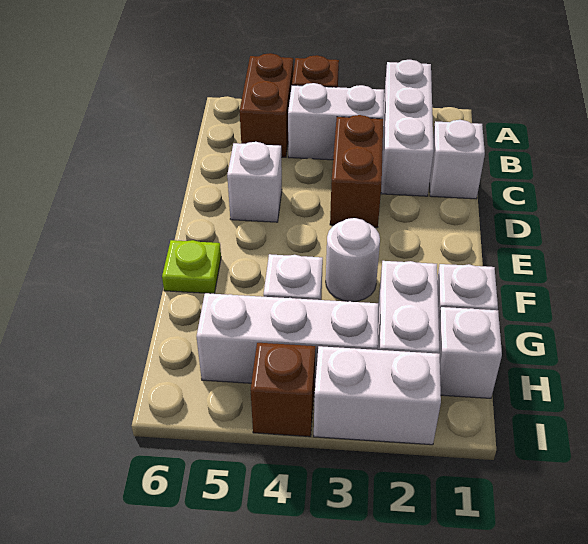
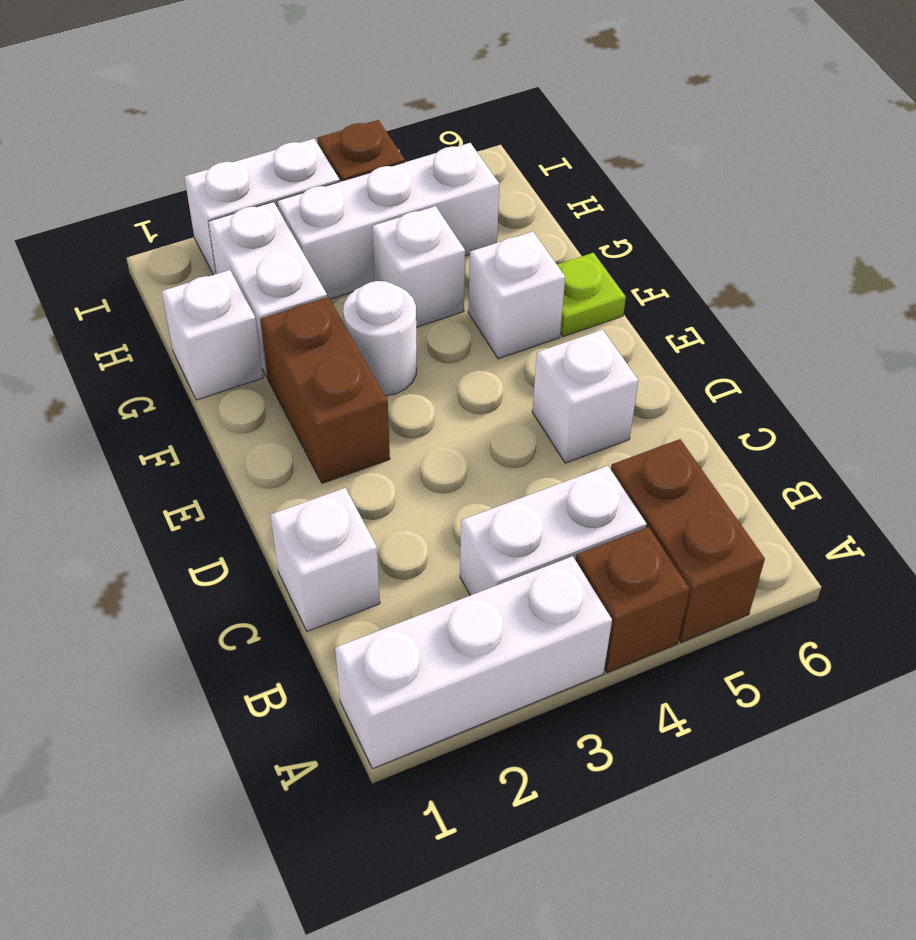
white 1x3 brick [381,60,434,196] -> white 1x3 brick turned to [335,556,612,769]
brown 1x2 brick [330,115,383,228] -> brown 1x2 brick moved to [260,297,390,483]
white 1x1 brick [439,307,502,398] -> white 1x1 brick moved to [468,231,565,359]

